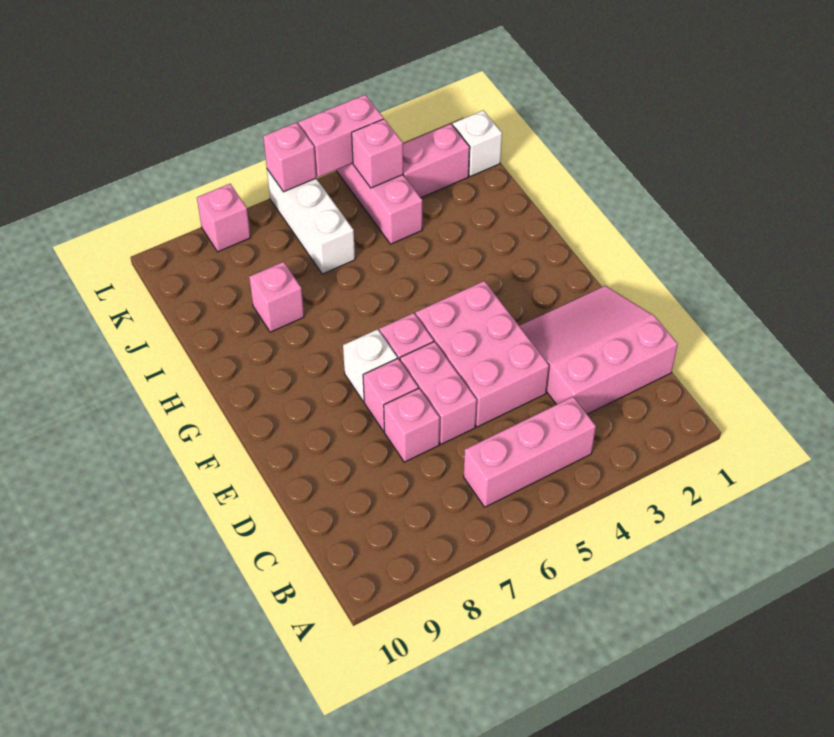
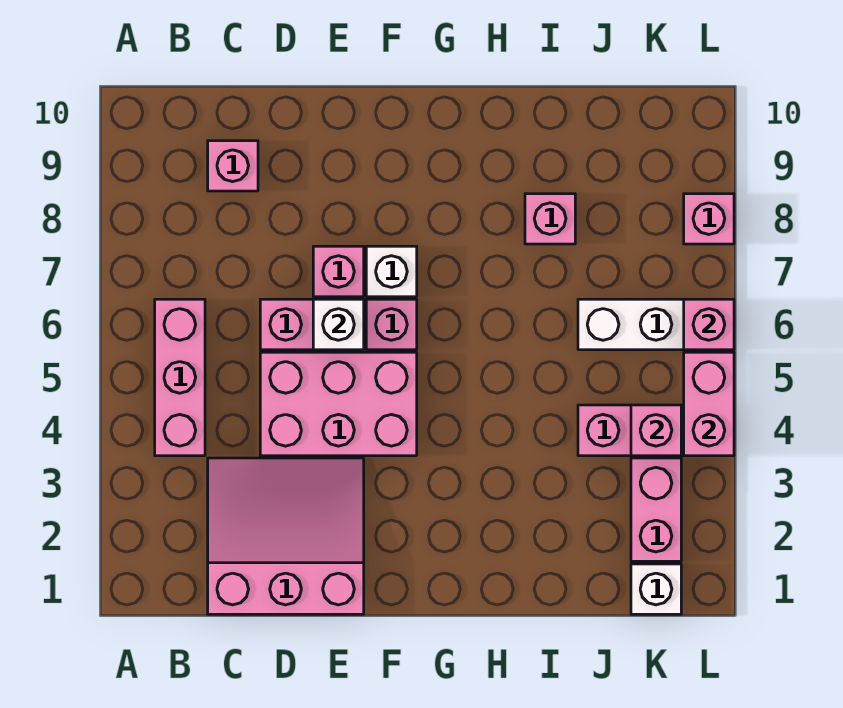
pink 3x3 slope [520,286,678,414] -> pink 3x3 slope turned to [208,458,364,614]
pink 1x1 brick [384,388,440,462] -> pink 1x1 brick moved to [208,141,258,191]
none -> white 1x1 brick [313,299,364,350]

